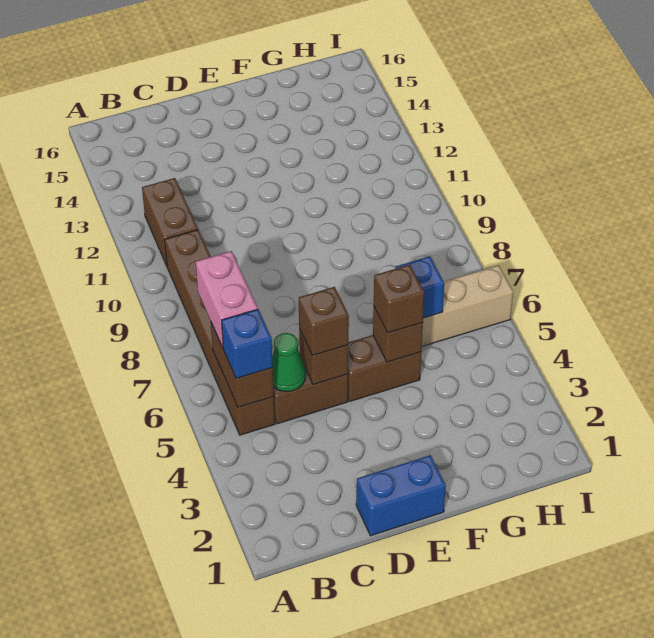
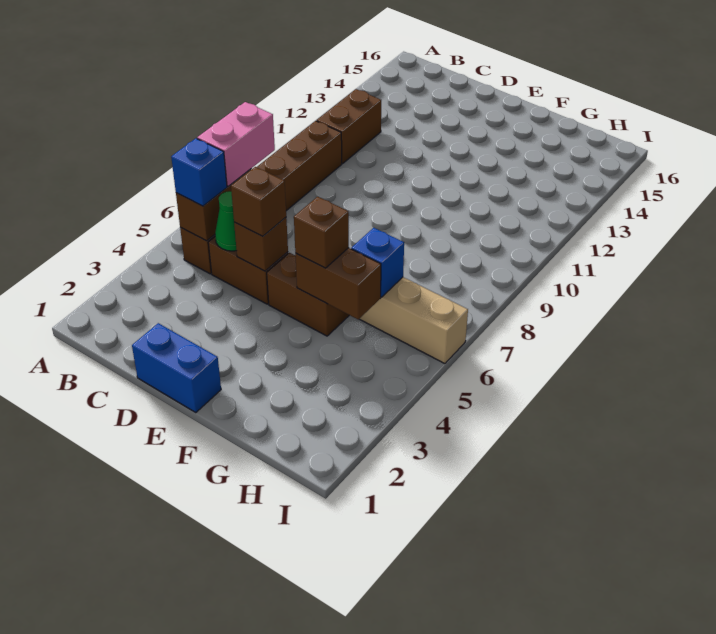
brown 1x1 brick [373,307,423,362] -> brown 1x2 brick [295,248,381,319]

